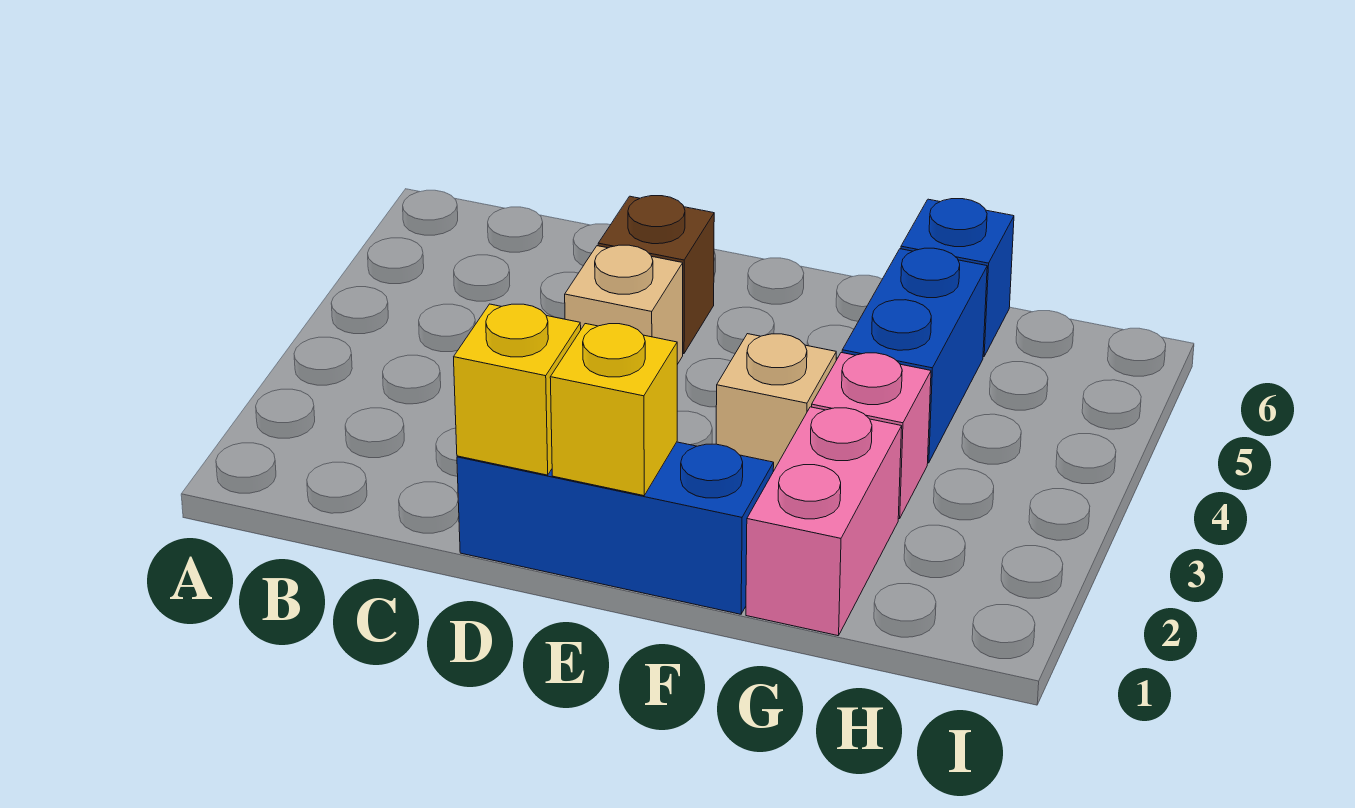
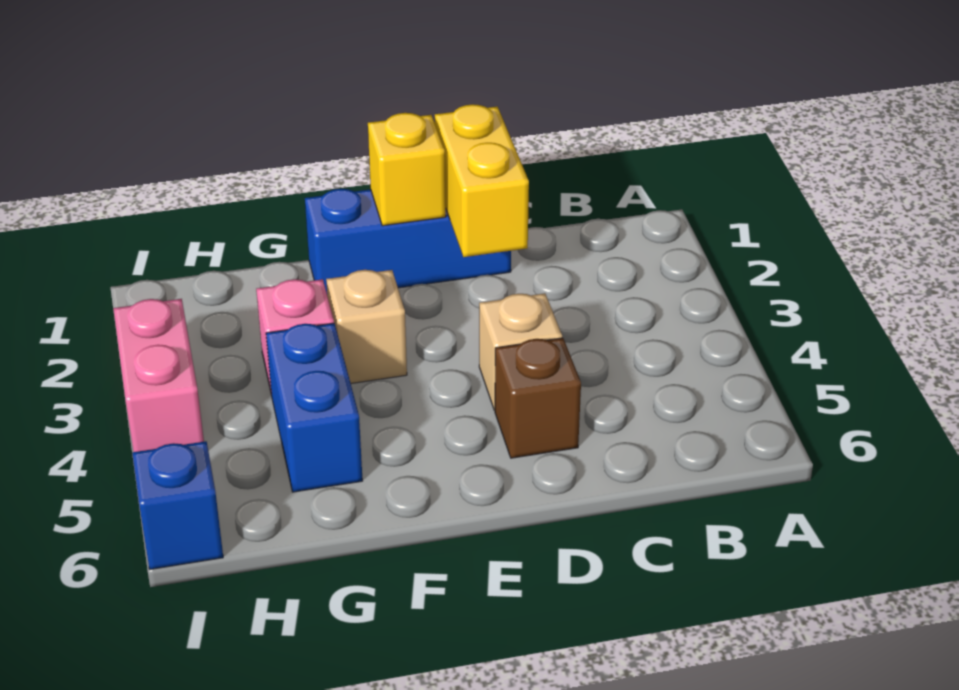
yellow 1x1 brick [454,304,581,475] -> yellow 1x2 brick [435,104,529,257]
pink 1x2 brick [746,407,902,636] -> pink 1x2 brick moved to [113,299,204,452]
blue 1x1 brick [901,199,1014,357] -> blue 1x1 brick moved to [132,441,223,569]

